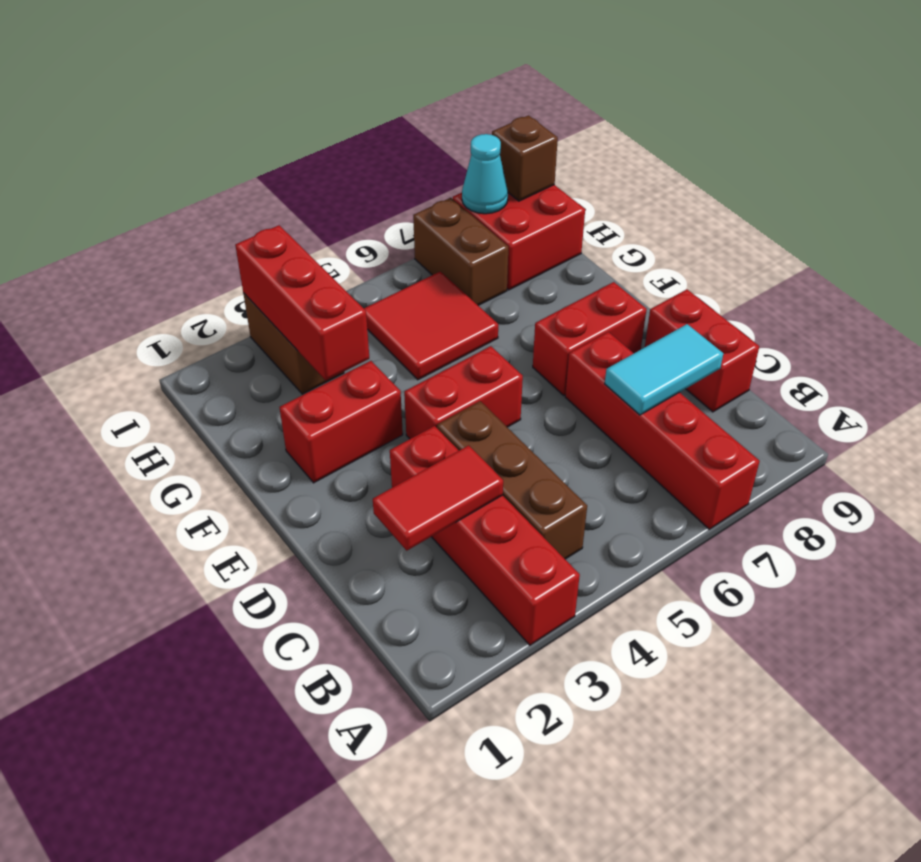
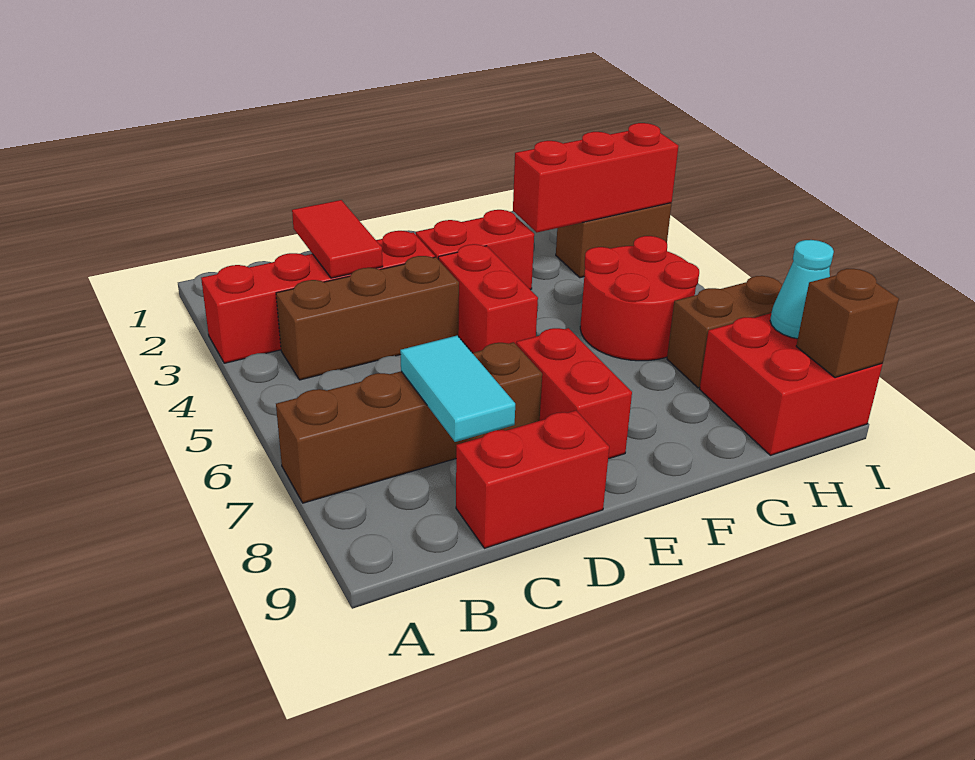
red 1x4 brick [565,332,760,529] -> brown 1x4 brick [276,342,542,503]
red 1x2 brick [279,361,403,483] -> red 1x2 brick turned to [416,210,534,290]
red 2x2 tile [364,271,498,380] -> red 2x2 round brick [580,236,699,361]

